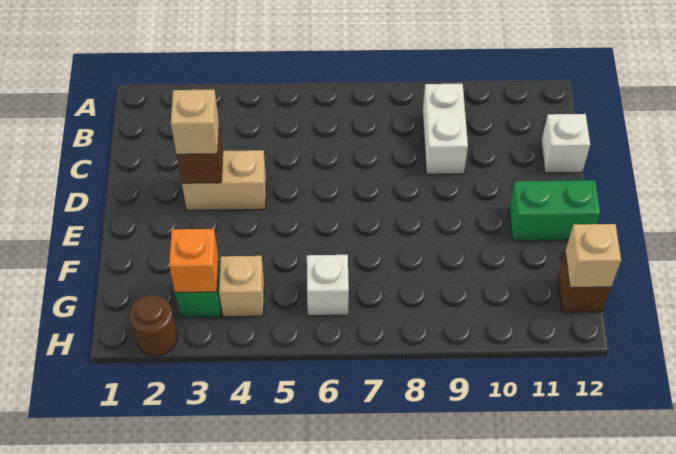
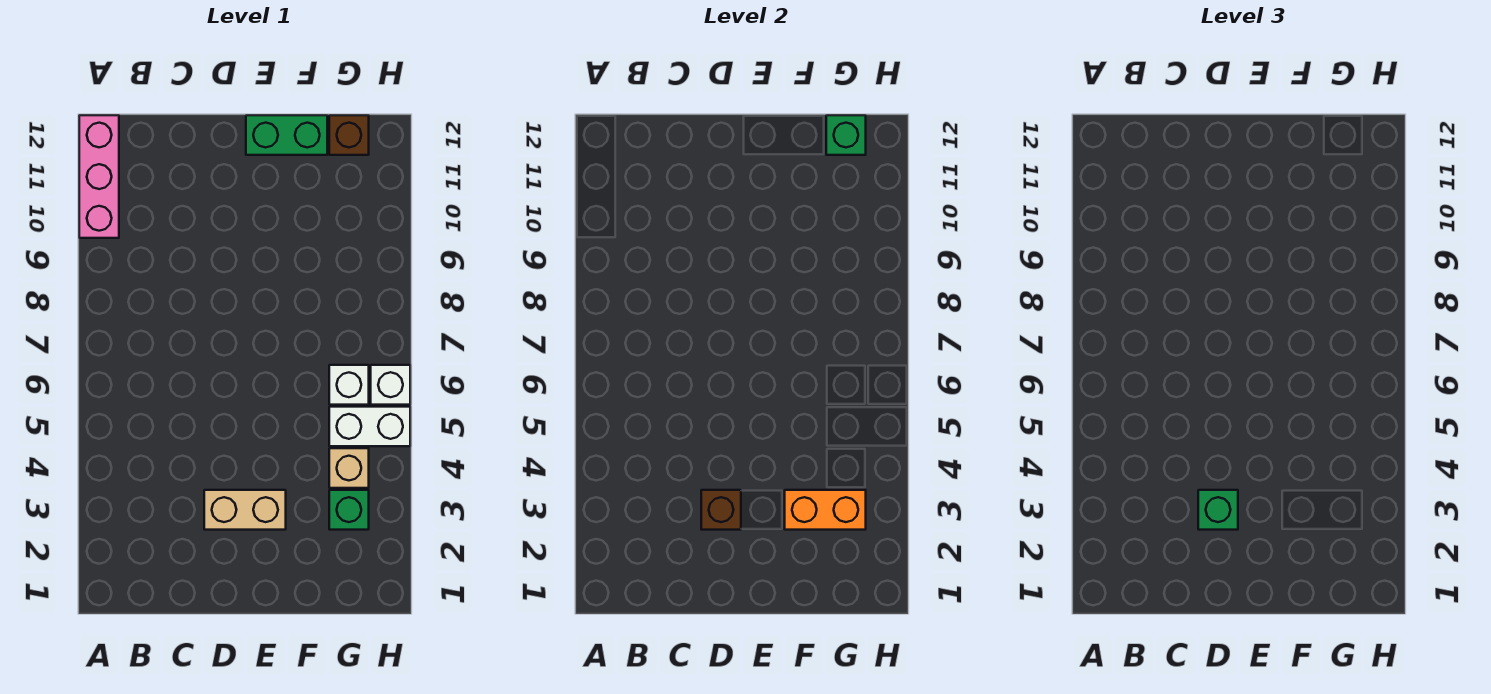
none -> pink 1x3 brick [79,115,119,238]
white 1x2 brick [423,84,468,174] -> white 1x2 brick moved to [329,407,410,446]
white 1x1 brick [541,114,590,173] -> white 1x1 brick moved to [371,365,410,405]
tan 1x2 brick [182,150,266,210] -> tan 1x2 brick turned to [204,490,286,530]
tan 1x1 brick [171,90,219,154] -> green 1x1 brick [1198,490,1238,530]
green 1x2 brick [509,180,600,241] -> green 1x2 brick turned to [246,115,327,155]
orange 1x1 brick [169,229,218,292] -> orange 1x2 brick [785,490,866,530]
tan 1x1 brick [565,224,621,287] -> green 1x1 brick [826,115,866,155]
brown 1x1 round brick [130,295,177,356] -> none

